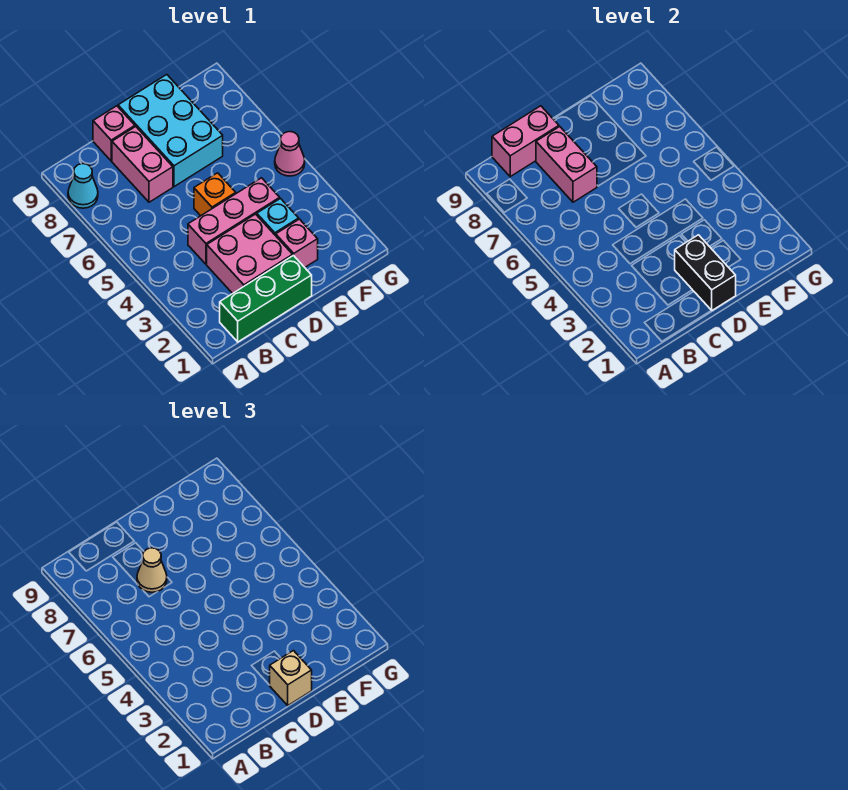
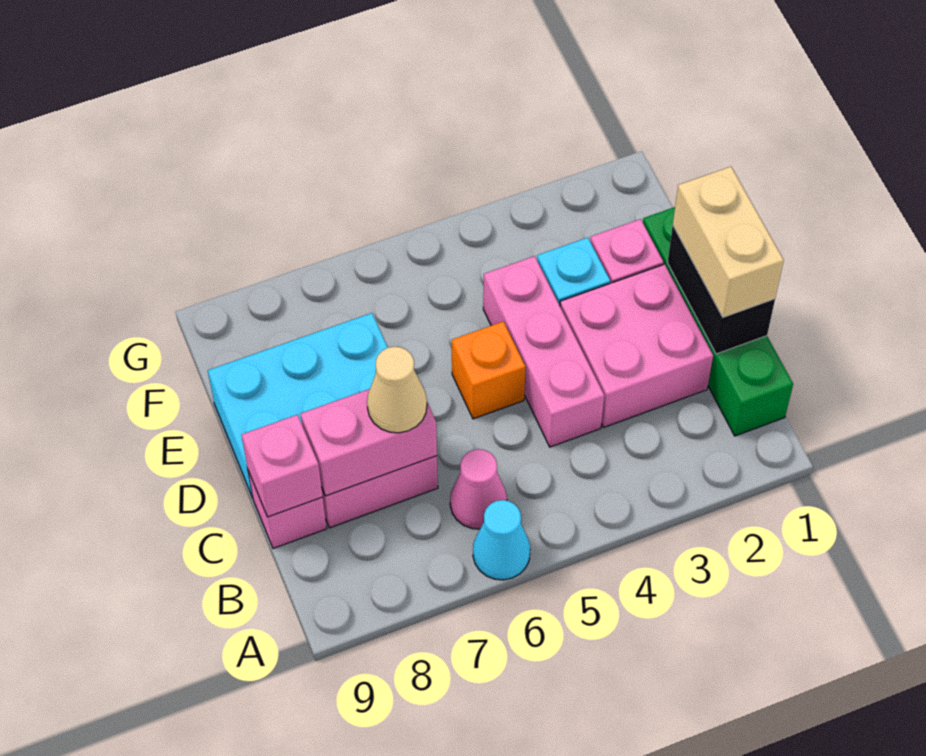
cyan 1x1 cone [68,164,98,208] -> cyan 1x1 cone moved to [473,500,530,580]
green 1x3 brick [220,255,312,342] -> green 1x4 brick [643,207,793,436]
pink 1x2 brick [492,106,559,177] -> pink 1x1 brick [242,415,323,517]
black 1x2 brick [675,235,736,310] -> black 1x2 brick turned to [668,226,775,354]
tan 1x1 brick [270,651,312,705] -> tan 1x2 brick [673,167,784,317]
pink 1x1 cone [275,132,305,176] -> pink 1x1 cone moved to [450,449,507,529]

